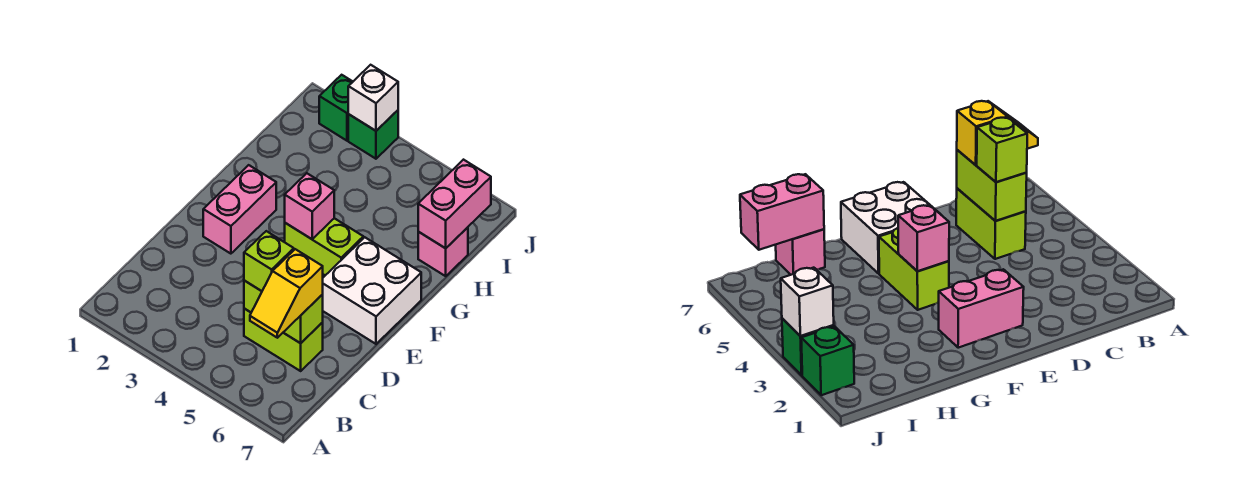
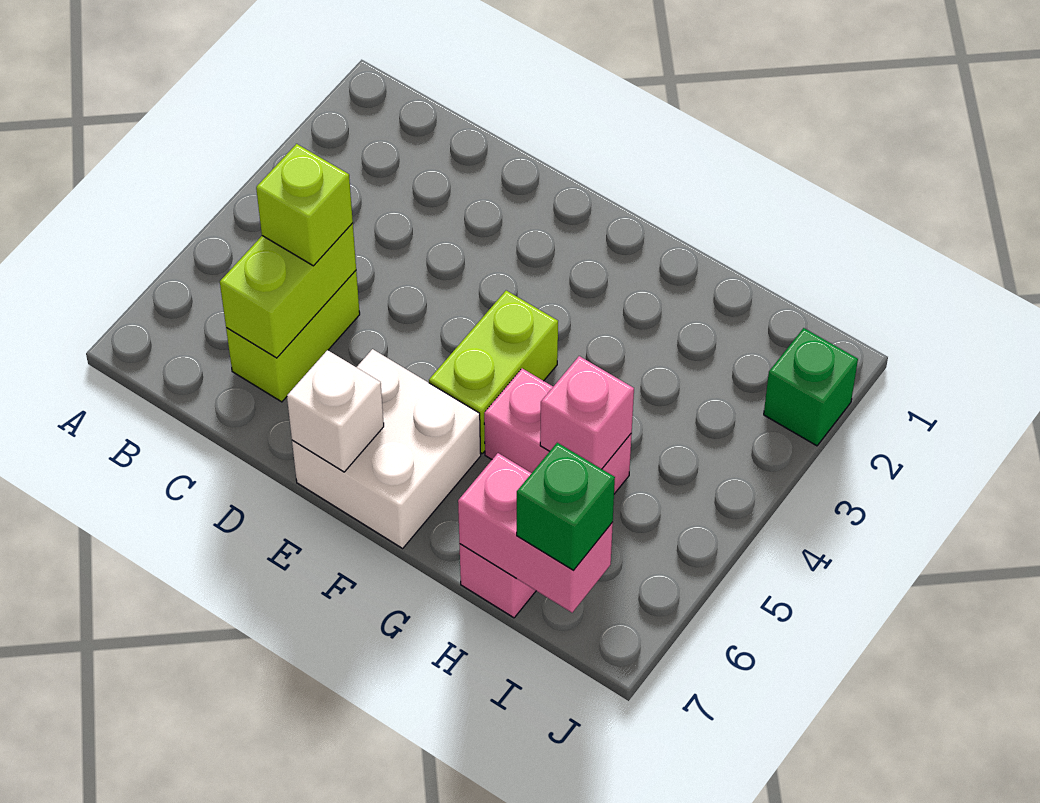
yellow 1x2 slope [250,249,323,338] -> none
pink 1x2 brick [203,165,276,254] -> pink 1x2 brick moved to [484,368,632,494]
pink 1x1 brick [285,173,334,239] -> pink 1x1 brick moved to [540,356,634,469]
green 1x1 brick [348,110,398,159] -> green 1x1 brick moved to [517,443,615,570]
white 1x1 brick [348,65,398,131] -> white 1x1 brick moved to [287,350,384,472]

